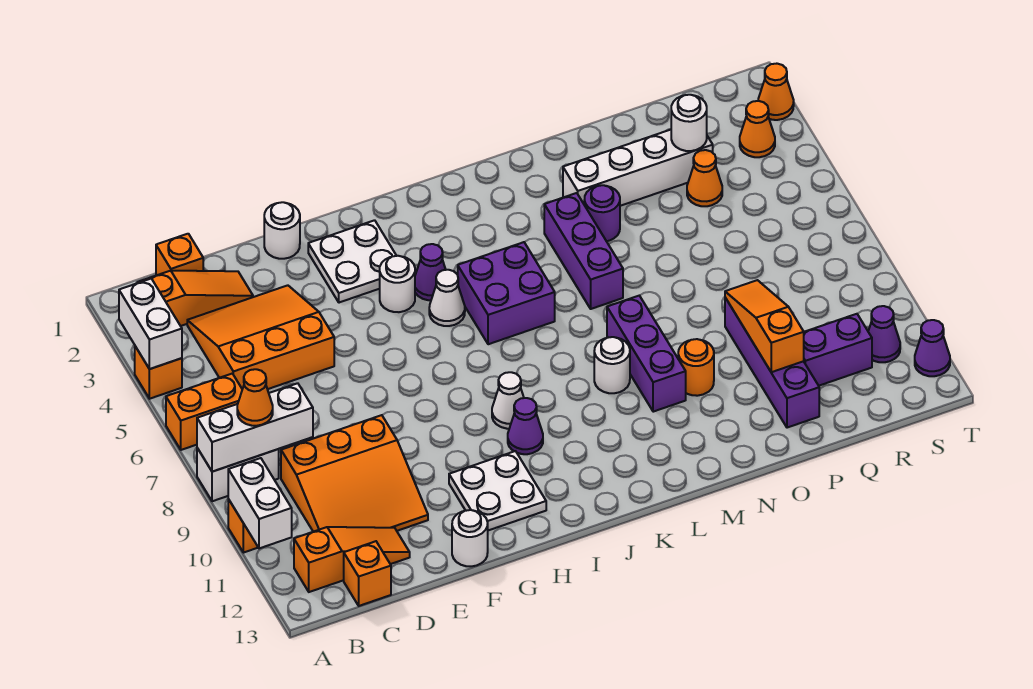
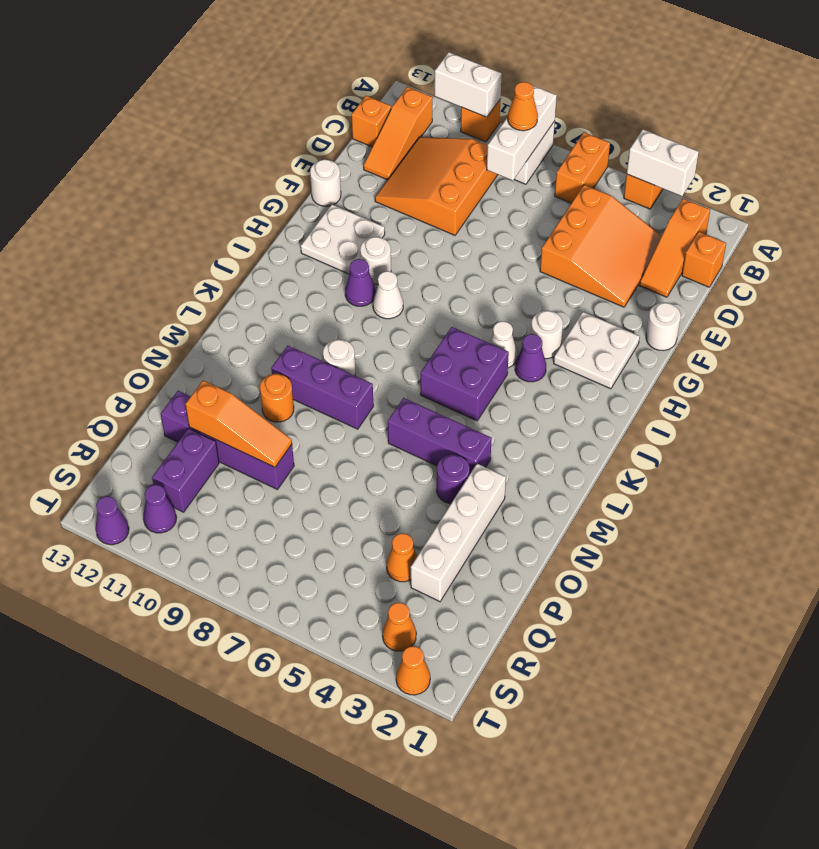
white 1x1 round brick [671,95,707,151] -> white 1x1 round brick moved to [360,237,391,284]

